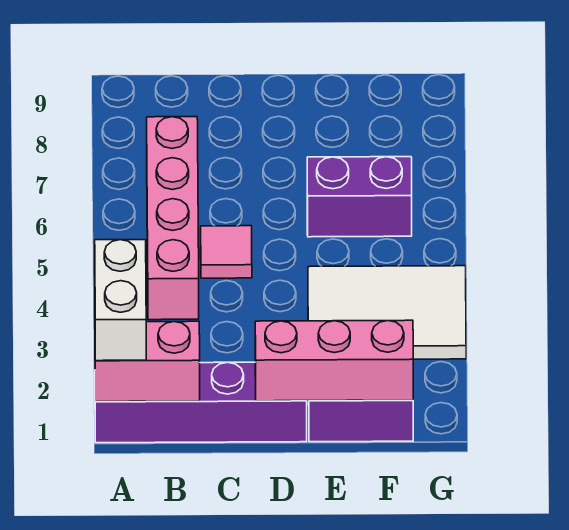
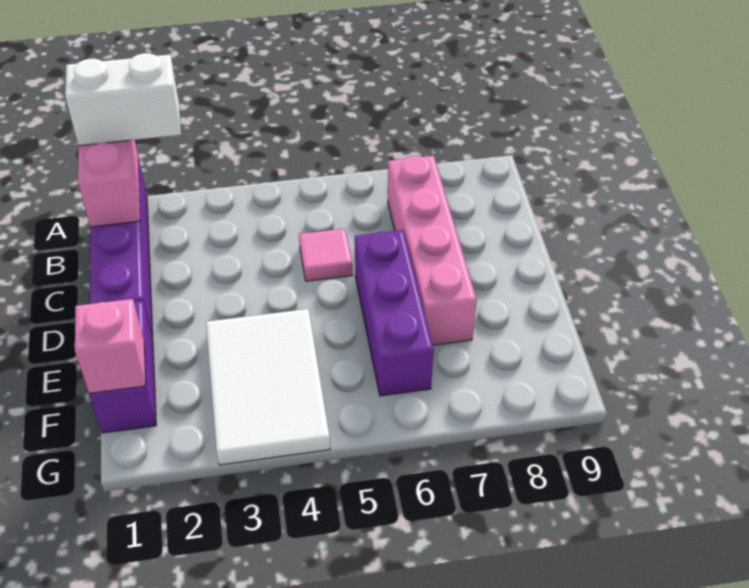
pink 1x4 brick [147,117,199,320] -> pink 1x4 brick turned to [388,156,477,345]
pink 1x3 brick [255,320,413,401] -> pink 1x1 brick [75,299,146,394]
purple 1x2 brick [307,157,412,237] -> purple 1x3 brick [355,230,434,396]

